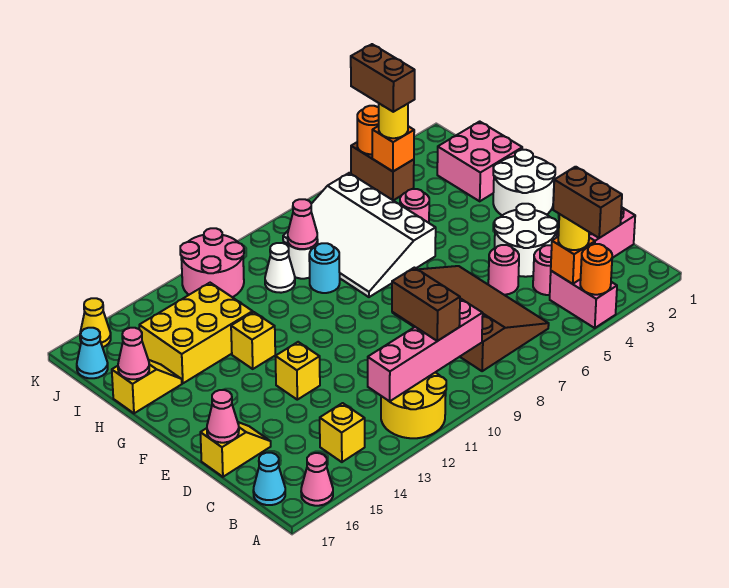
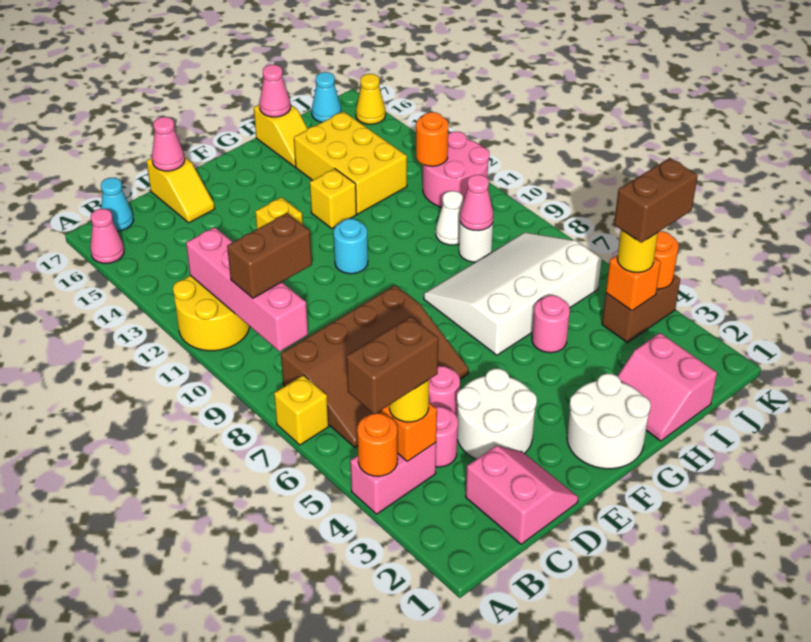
yellow 1x1 brick [320,403,365,462] -> yellow 1x1 brick moved to [274,375,329,445]
pink 2x2 brick [437,121,522,201] -> pink 2x2 slope [618,333,717,441]
cyan 1x1 round brick [309,243,340,293] -> cyan 1x1 round brick moved to [334,219,368,274]
none -> orange 1x1 round brick [416,112,448,166]

